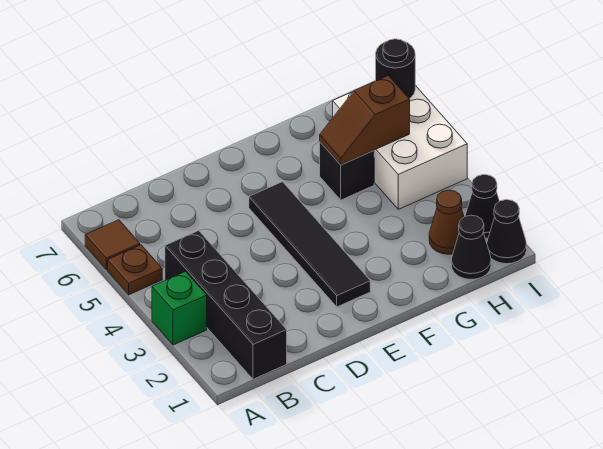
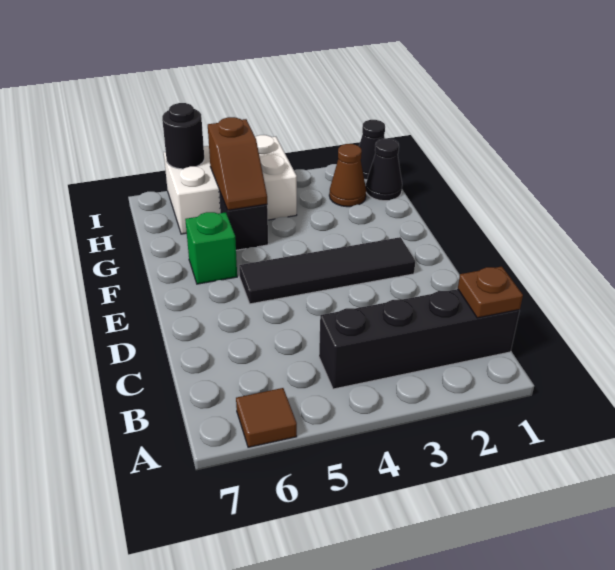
green 1x1 brick [152,271,207,345] -> green 1x1 brick moved to [185,212,237,284]
brown 1x1 plate [108,245,162,295] -> brown 1x1 plate moved to [458,266,523,318]
black 1x1 cone [465,175,499,238] -> none

